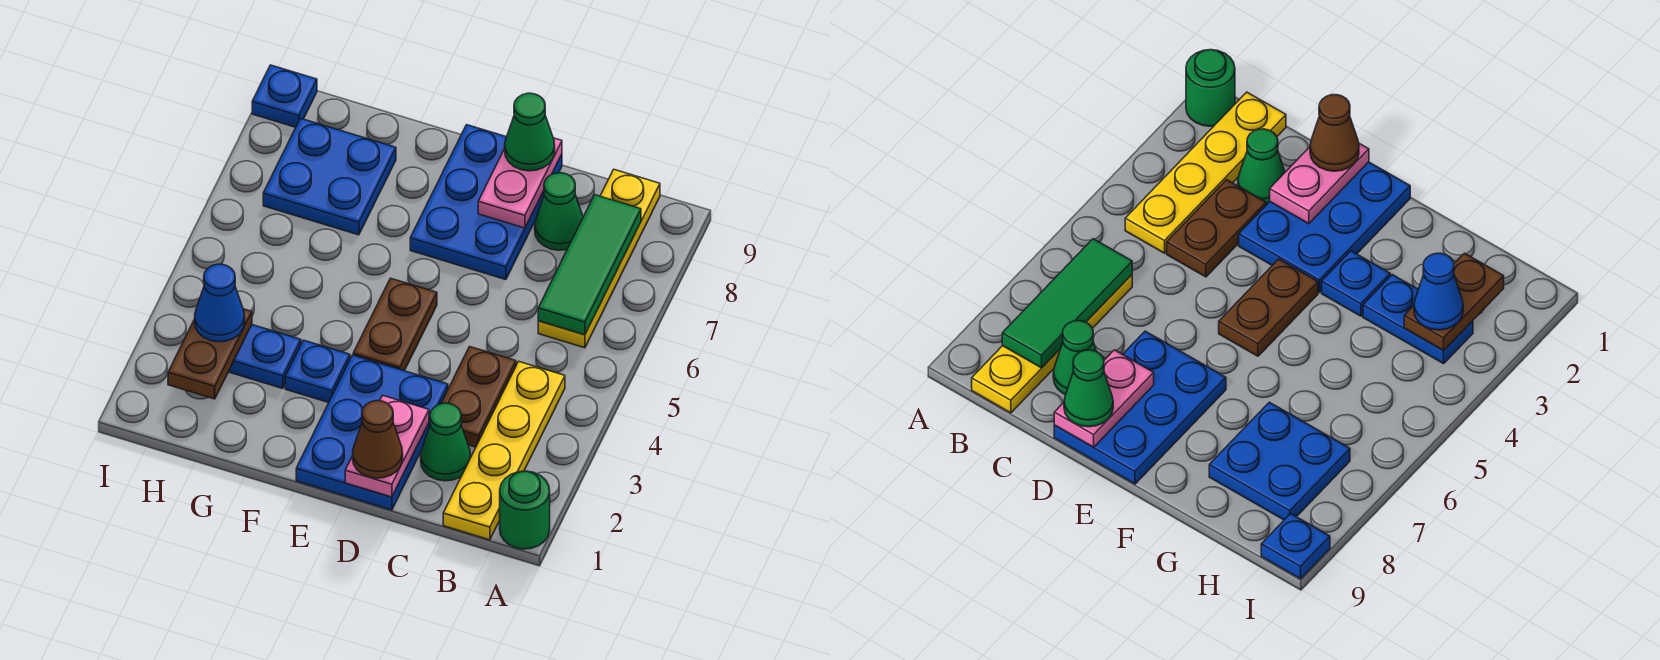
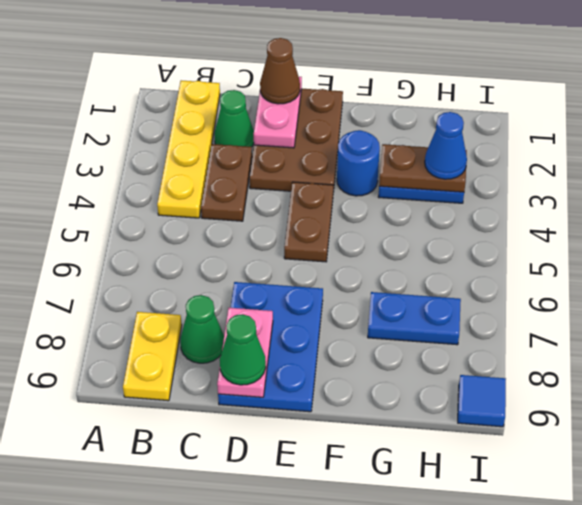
green 1x1 round brick [500,471,550,549] -> none
yellow 1x4 plate [538,169,660,348] -> yellow 1x2 plate [123,312,182,401]
green 1x3 tile [538,195,641,335] -> none
blue 2x3 plate [296,355,448,510] -> brown 2x3 plate [249,89,343,192]
blue 1x1 plate [285,340,350,403] -> blue 1x1 round brick [337,130,380,196]
blue 2x2 plate [263,118,396,235] -> blue 1x2 plate [368,292,461,345]
brown 1x2 plate [168,309,252,399] -> brown 1x2 plate turned to [379,144,467,192]
blue 1x1 plate [252,65,317,127] -> blue 1x1 tile [458,375,506,427]

